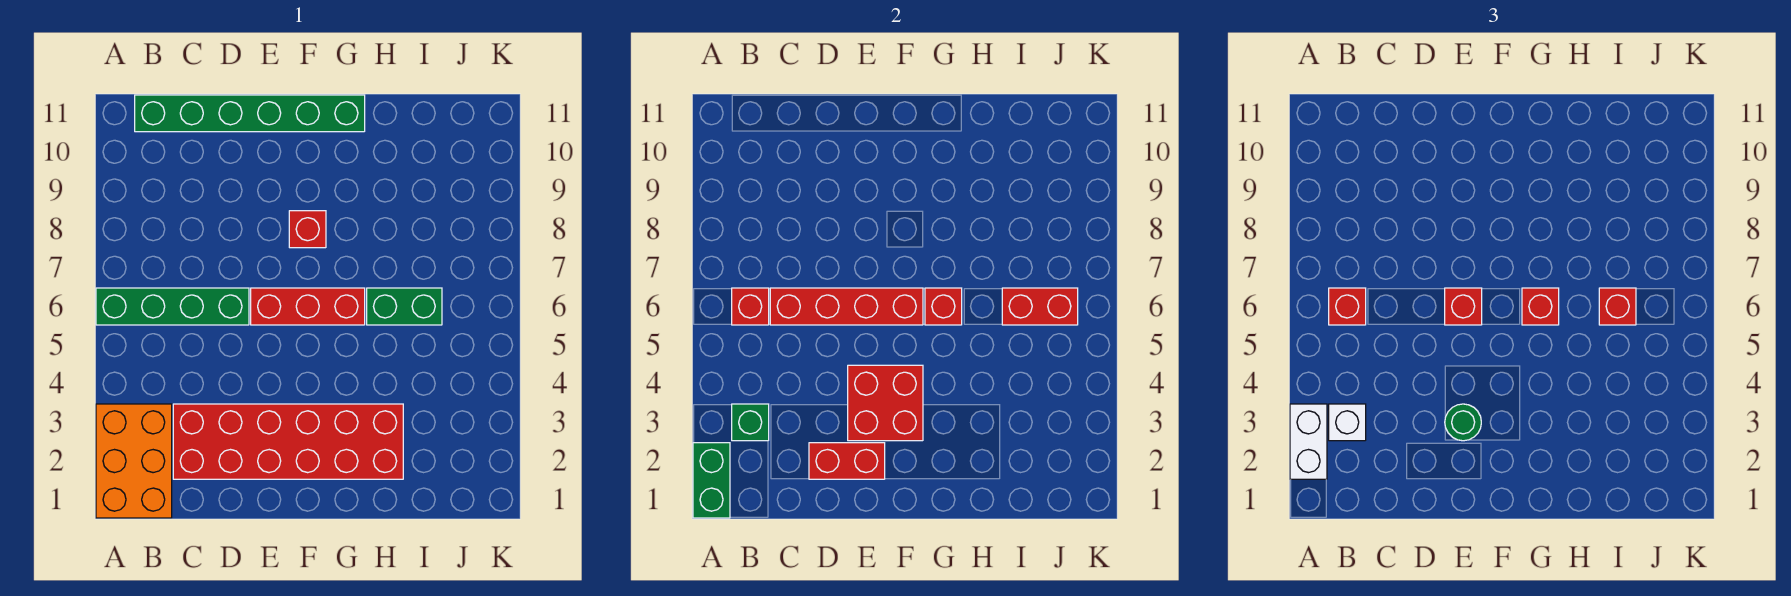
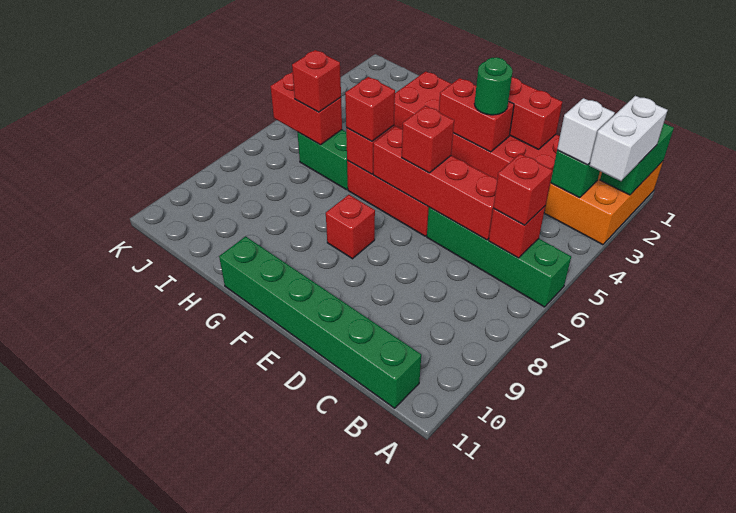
red 2x2 brick [848,365,923,441] -> red 1x2 brick [439,78,514,152]

